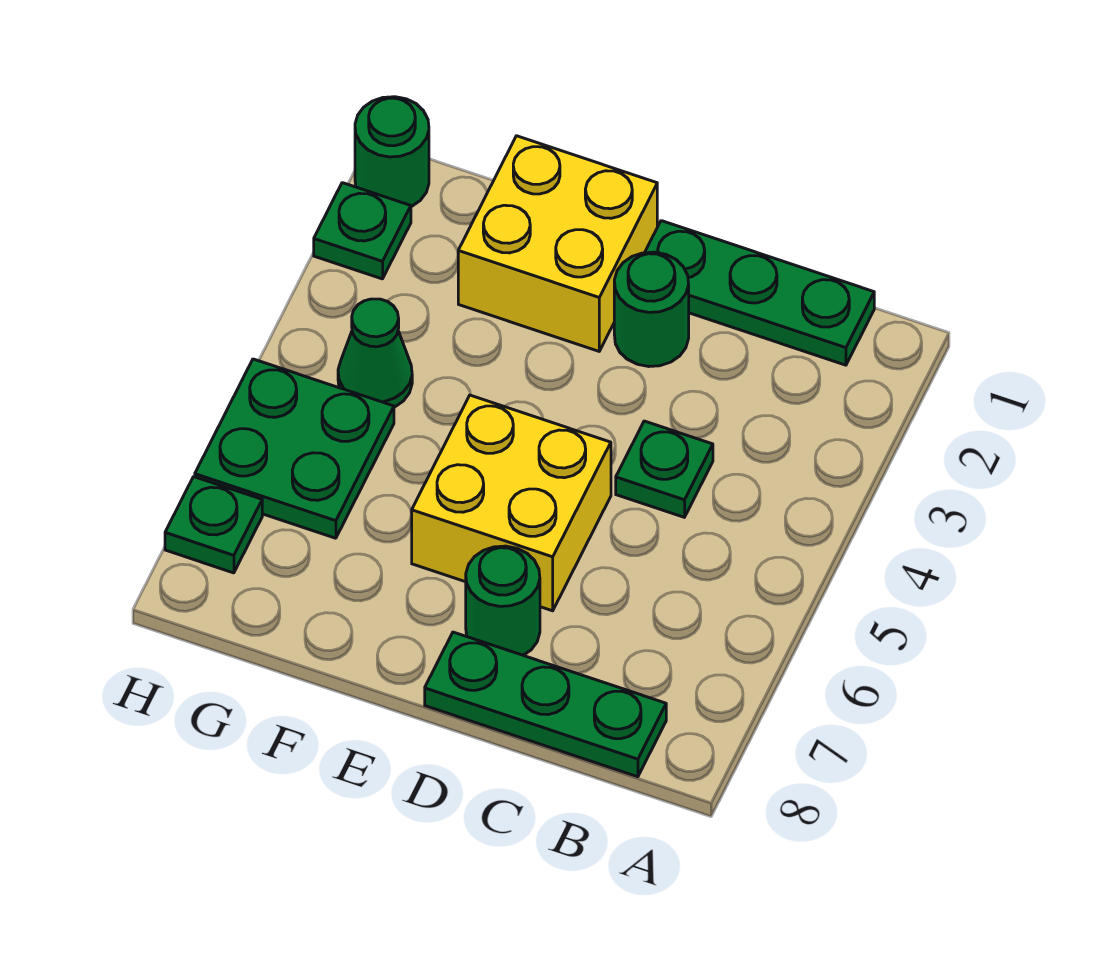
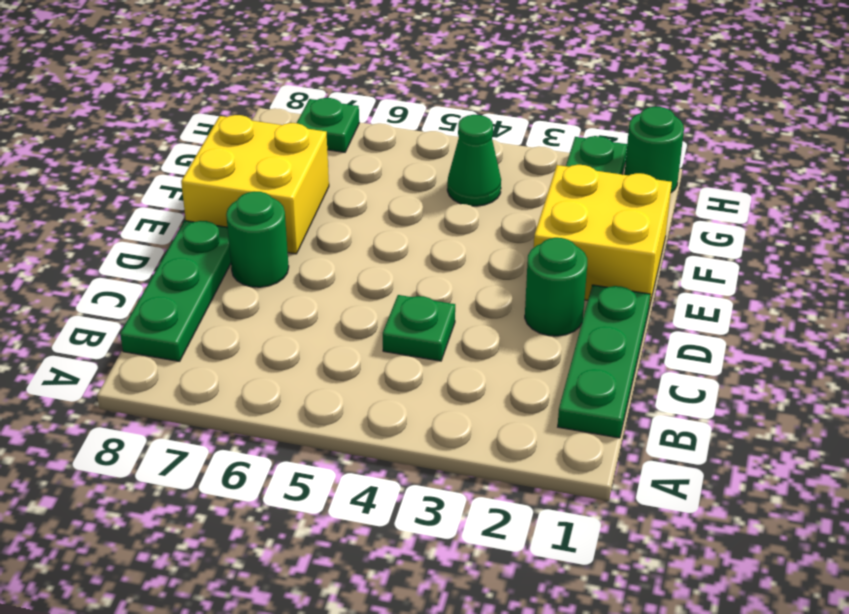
yellow 2x2 brick [412,395,611,611] -> yellow 2x2 brick moved to [181,115,329,254]
green 2x2 plate [195,359,394,538] -> none

